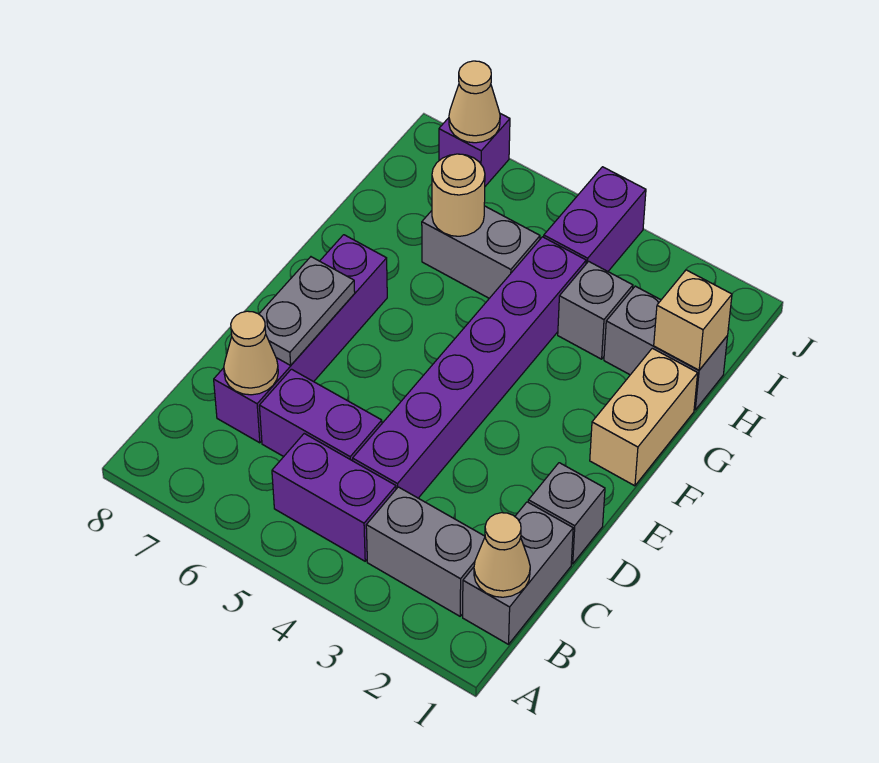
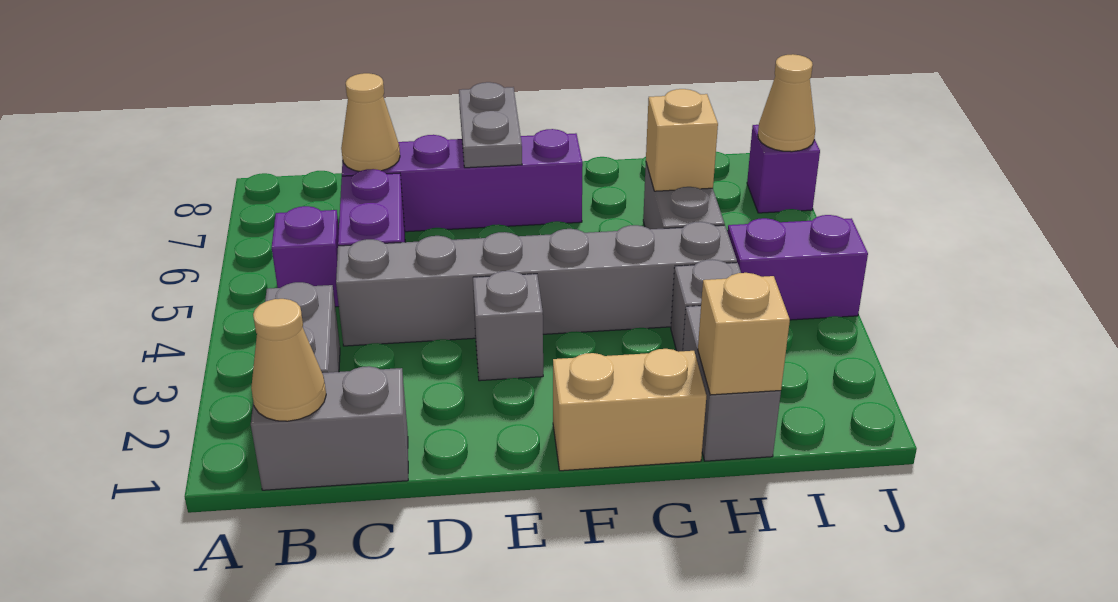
purple 1x2 brick [272,434,396,561] -> purple 1x1 brick [272,206,339,307]
purple 1x6 brick [353,237,586,498] -> grey 1x6 brick [336,222,737,346]
grey 1x1 brick [528,463,605,564] -> grey 1x1 brick moved to [473,271,543,381]
grey 1x2 plate [259,257,355,365] -> grey 1x2 plate turned to [459,82,522,168]
tan 1x1 round brick [432,154,485,236] -> tan 1x1 brick [646,89,718,191]

